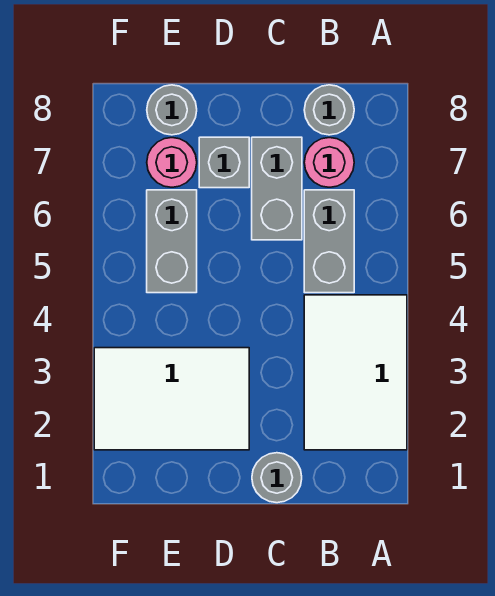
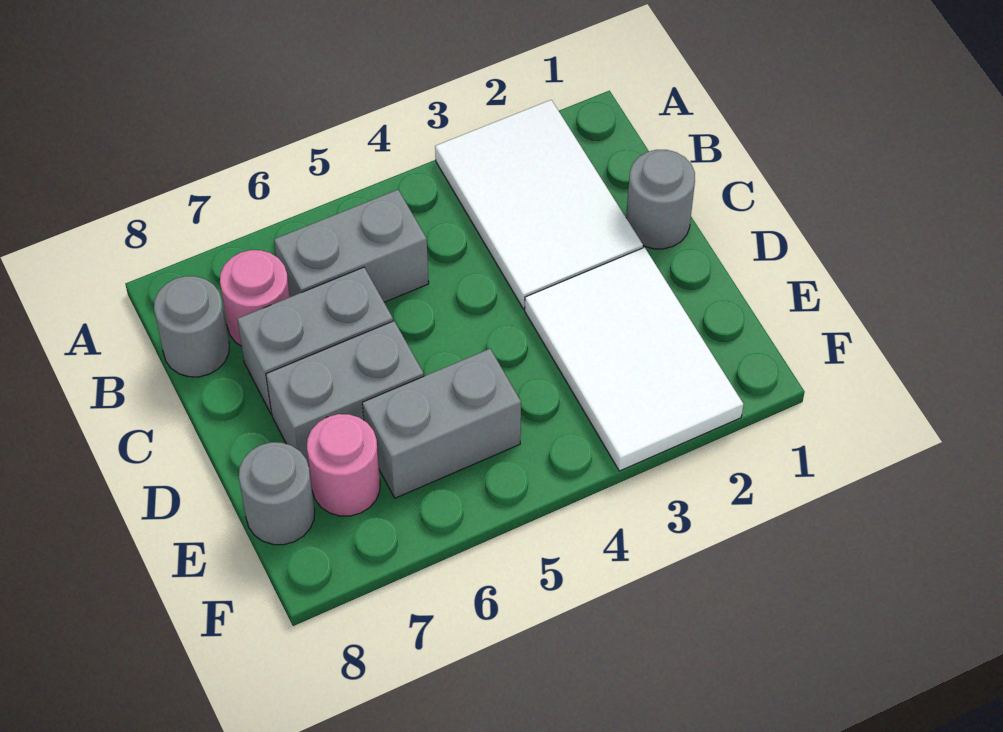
white 2x3 tile [304,295,407,450] -> white 2x3 tile turned to [435,100,643,309]
grey 1x1 brick [199,137,249,188] -> grey 1x2 brick [266,321,424,466]

